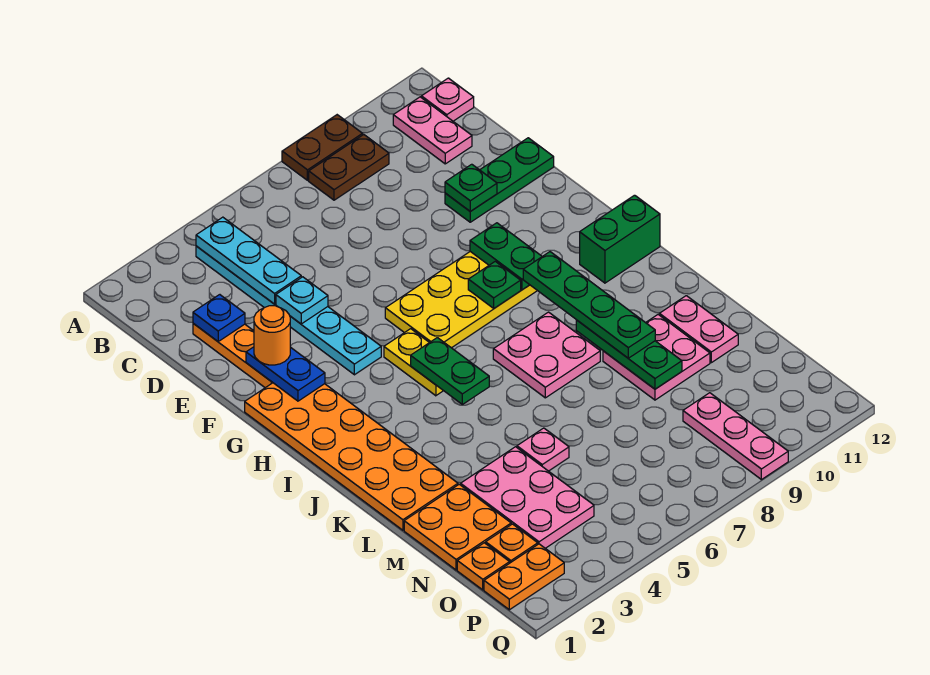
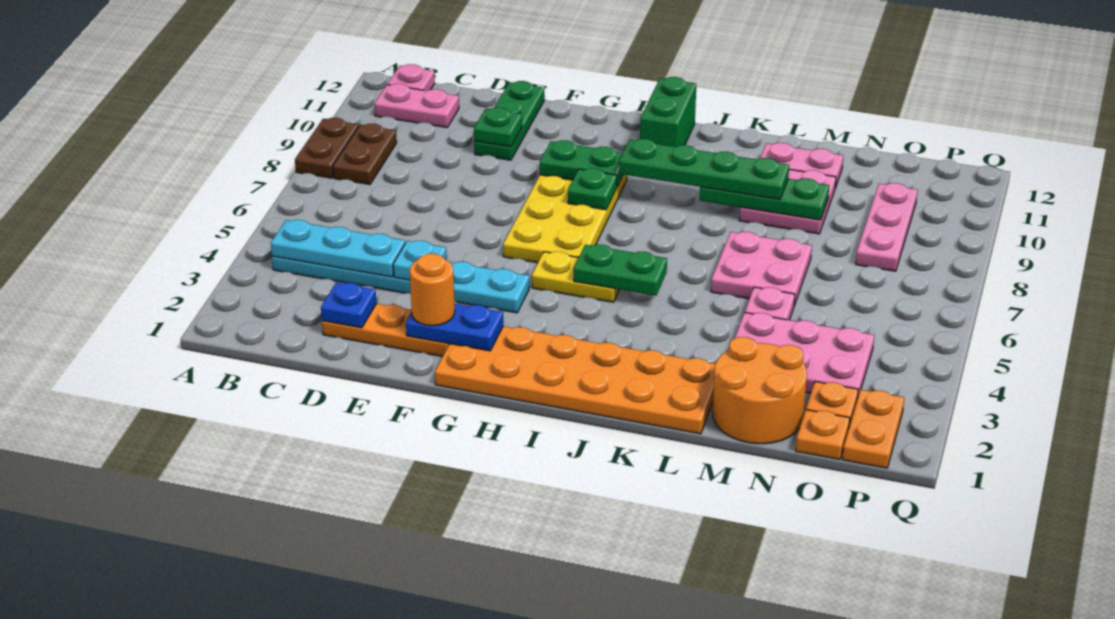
pink 2x2 plate [493,312,600,398] -> pink 2x2 plate moved to [711,232,812,306]
orange 2x2 plate [404,484,511,570] -> orange 2x2 round brick [713,337,807,444]
pink 1x3 plate [683,393,788,480] -> pink 1x3 plate turned to [856,183,918,271]

